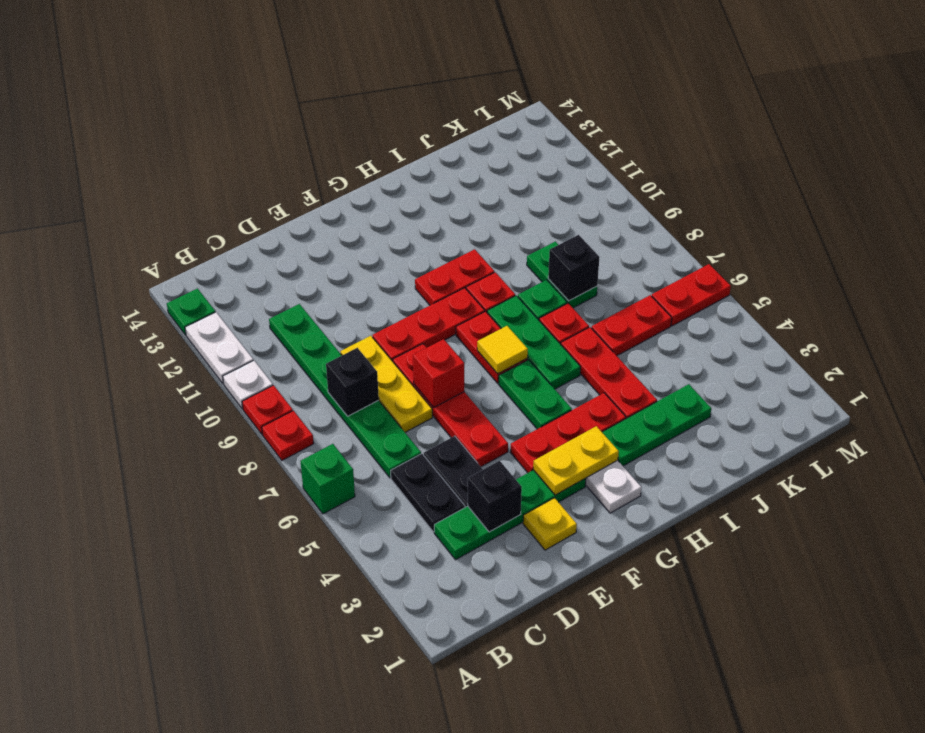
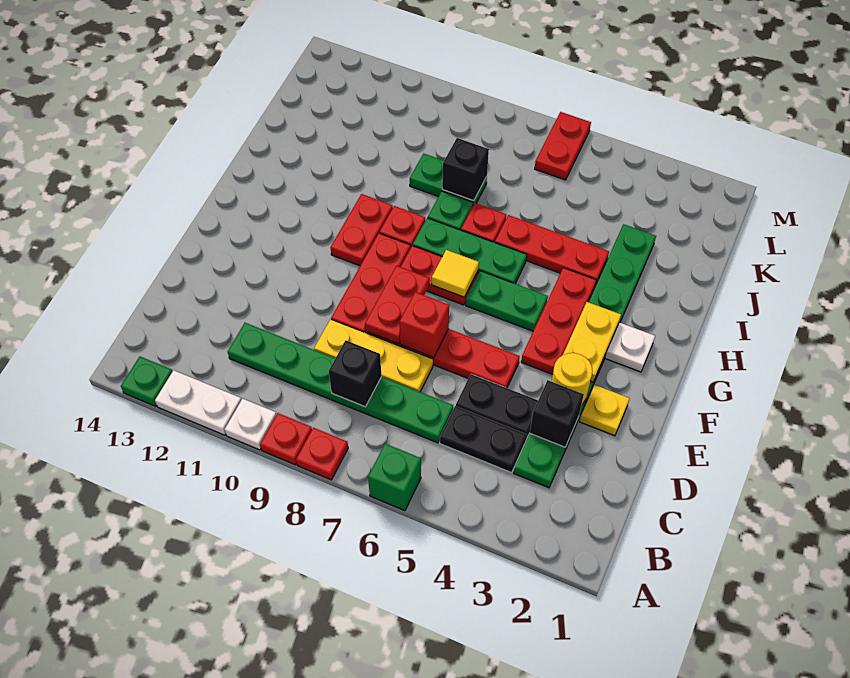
none -> yellow 1x1 round brick [551,353,593,404]
red 1x2 plate [592,295,672,356] -> red 1x2 plate moved to [365,266,429,344]

